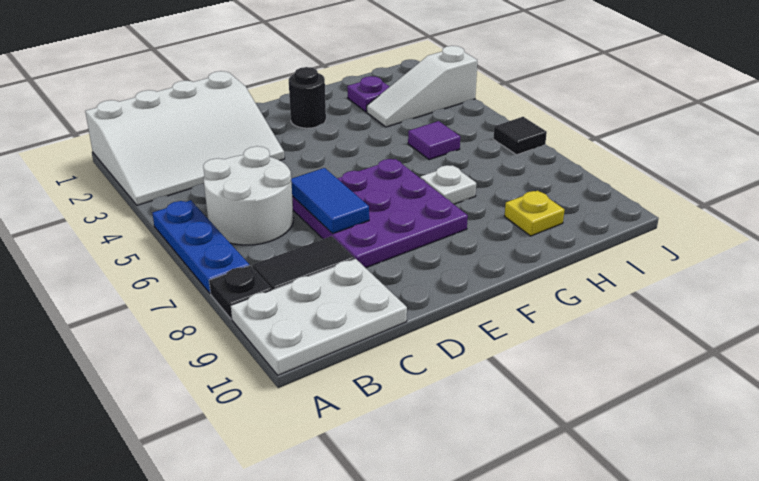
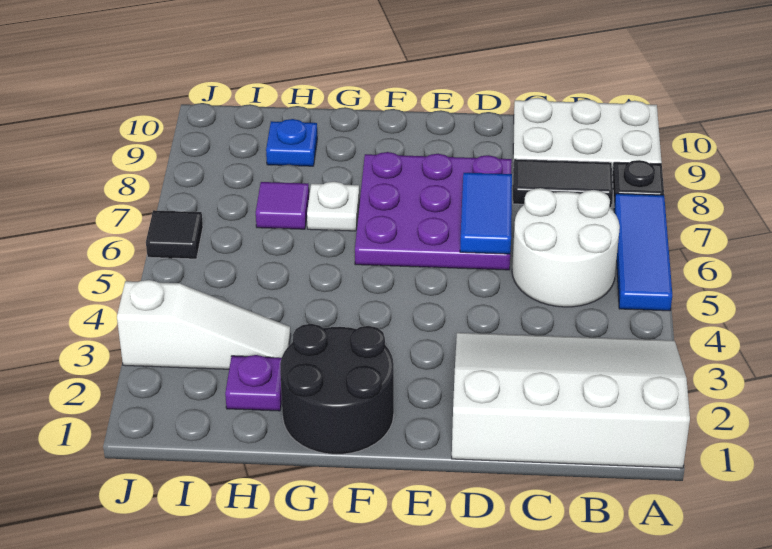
blue 1x3 plate [152,200,249,293] -> blue 1x3 tile [614,194,672,311]
black 1x1 round brick [289,67,326,128] -> black 2x2 round brick [280,324,394,454]
purple 1x1 tile [408,121,460,160] -> purple 1x1 tile moved to [256,182,309,229]
yellow 1x1 plate [505,191,564,236] -> blue 1x1 plate [266,119,317,166]

